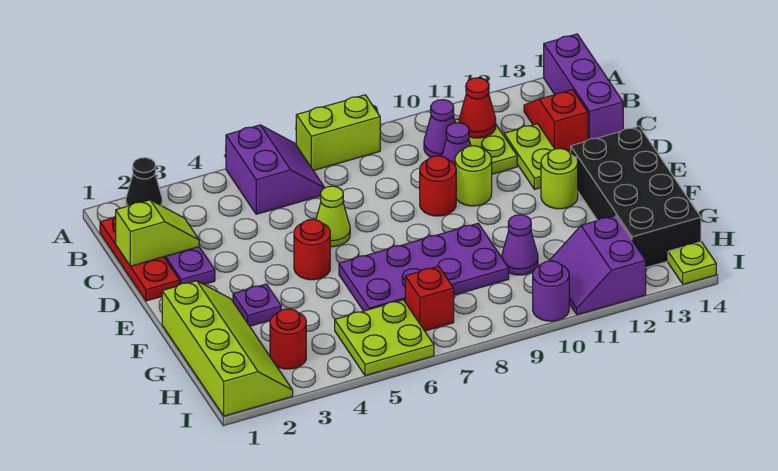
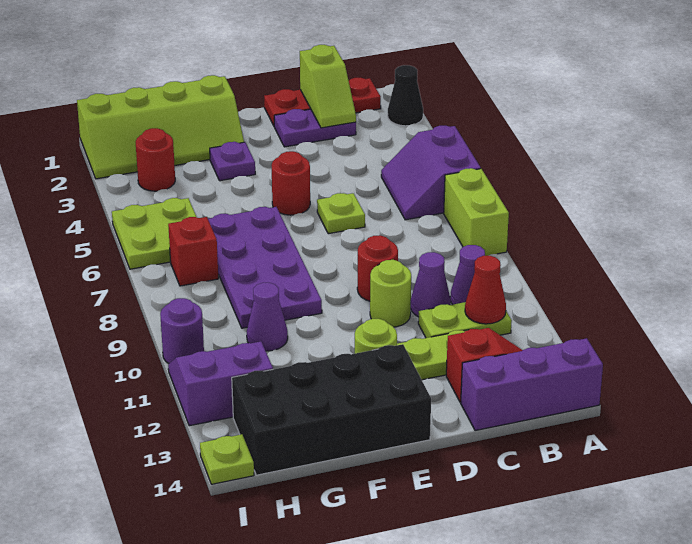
purple 2x2 slope [226,125,325,214] -> purple 2x2 slope turned to [381,126,481,220]
lime 1x1 cone [316,186,350,247] -> lime 1x1 plate [317,193,365,234]

